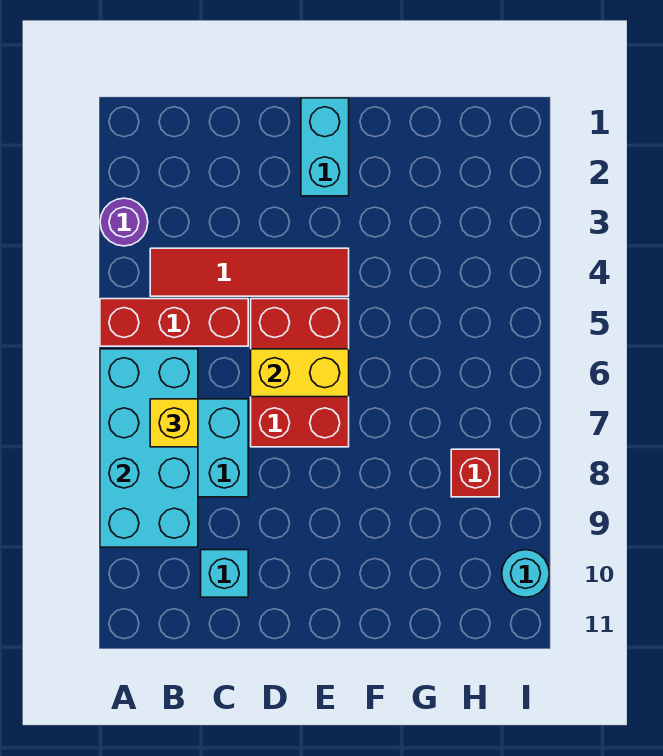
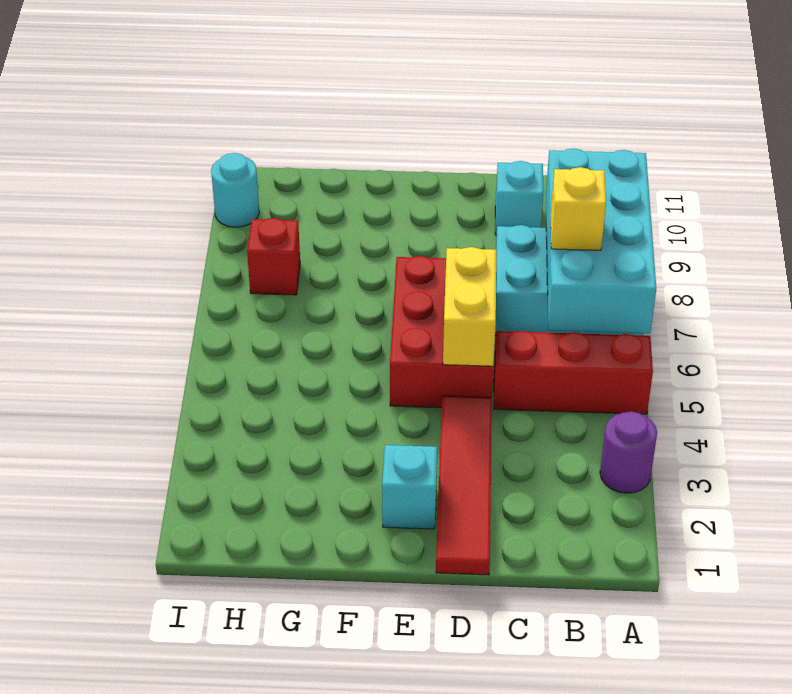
red 1x4 tile [150,248,349,296] -> red 1x4 tile turned to [436,396,492,575]
yellow 1x2 brick [251,349,349,397] -> yellow 1x2 brick turned to [443,247,496,366]
cyan 1x2 brick [301,98,349,196] -> cyan 1x1 brick [382,445,437,529]

